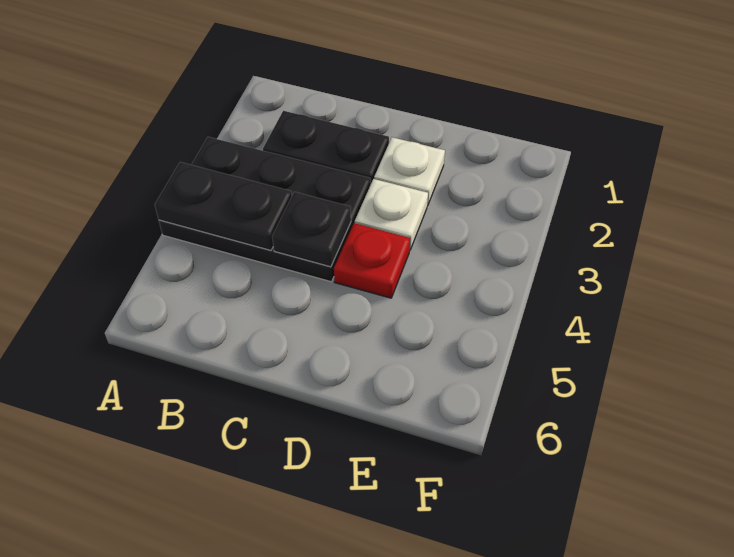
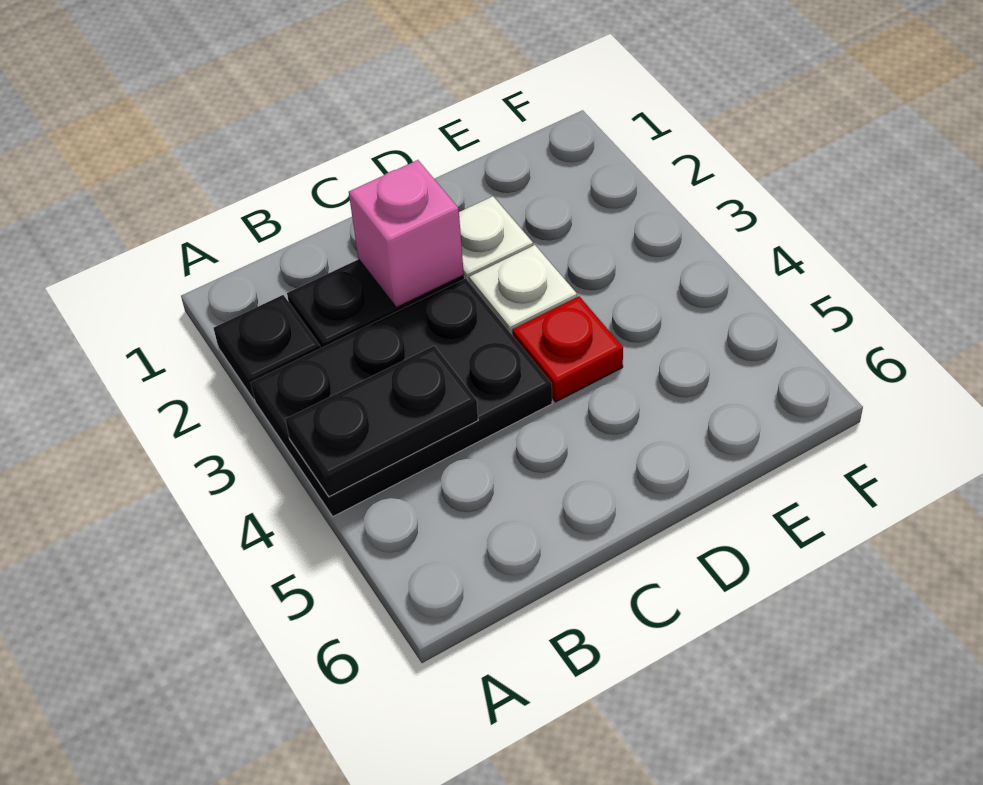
none -> pink 1x1 brick [349,160,464,308]
black 1x1 plate [272,192,351,267] -> black 1x1 plate moved to [214,295,320,400]

